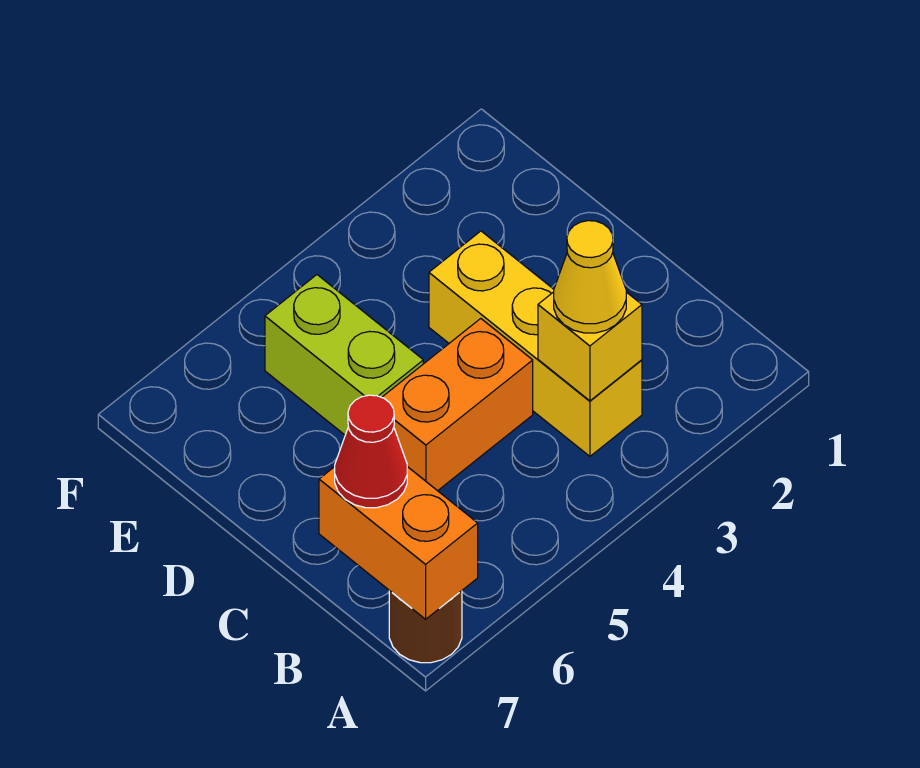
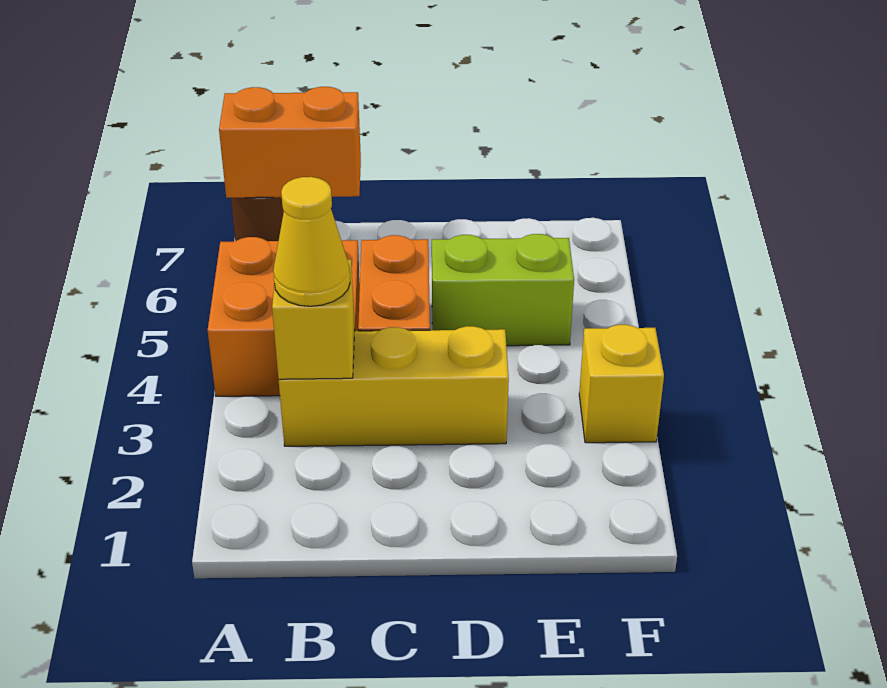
none -> orange 2x2 brick [208,237,360,396]
red 1x1 cone [335,395,407,508] -> none
none -> yellow 1x1 brick [579,325,664,443]

